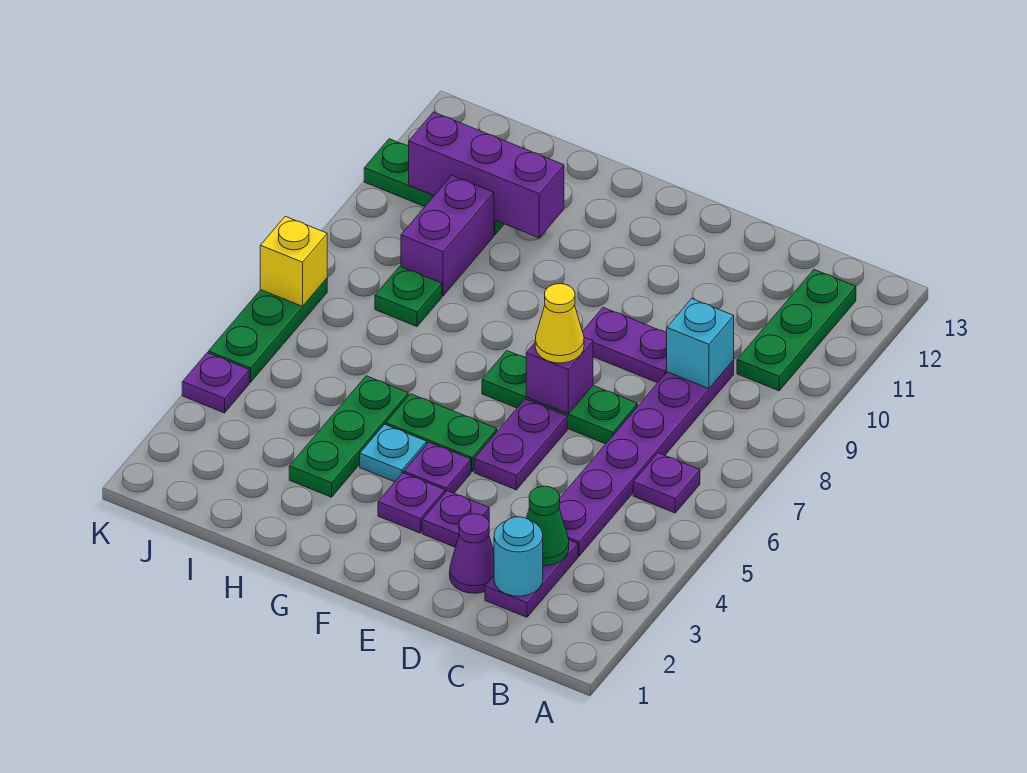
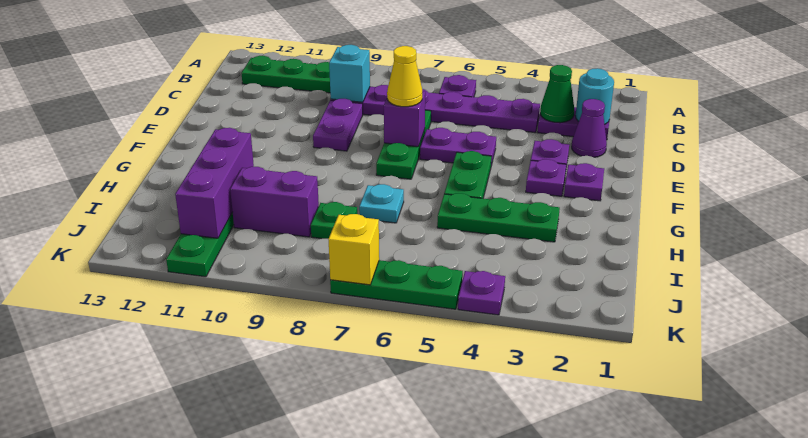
purple 1x1 plate [404,442,471,493] -> purple 1x1 plate moved to [564,163,604,201]
cyan 1x1 plate [360,424,427,482] -> cyan 1x1 plate moved to [359,184,404,223]

